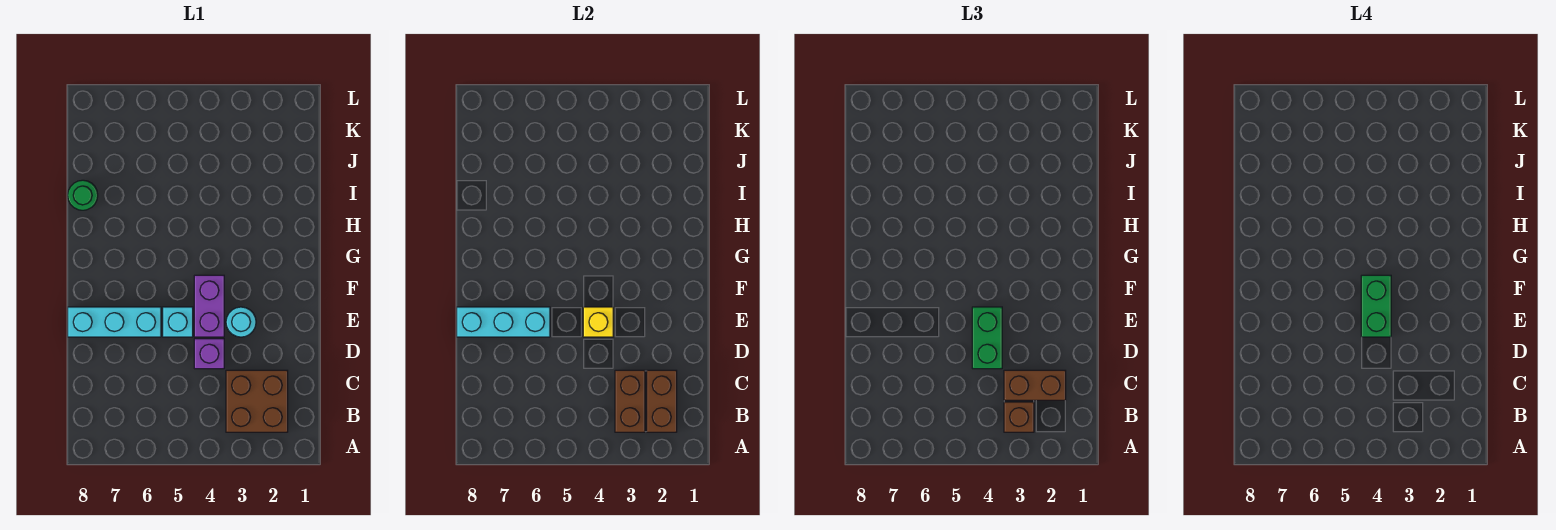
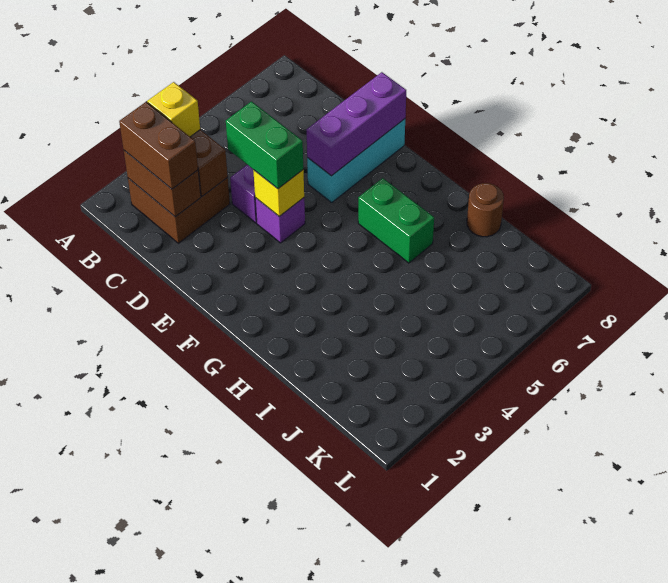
brown 1x1 brick [1004,402,1034,432] -> yellow 1x1 brick [147,82,200,137]
brown 1x2 brick [1004,370,1066,400] -> brown 1x2 brick turned to [119,102,198,189]
cyan 1x1 round brick [226,307,256,337] -> none
purple 1x2 brick [194,275,224,337] -> purple 1x1 brick [255,198,305,243]
green 1x2 brick [1361,275,1391,337] -> green 1x2 brick moved to [358,178,434,263]
cyan 1x1 brick [163,307,193,337] -> none
cyan 1x3 brick [457,307,550,337] -> purple 1x3 brick [307,72,406,176]
green 1x1 round brick [68,180,98,210] -> brown 1x1 round brick [467,183,504,237]

